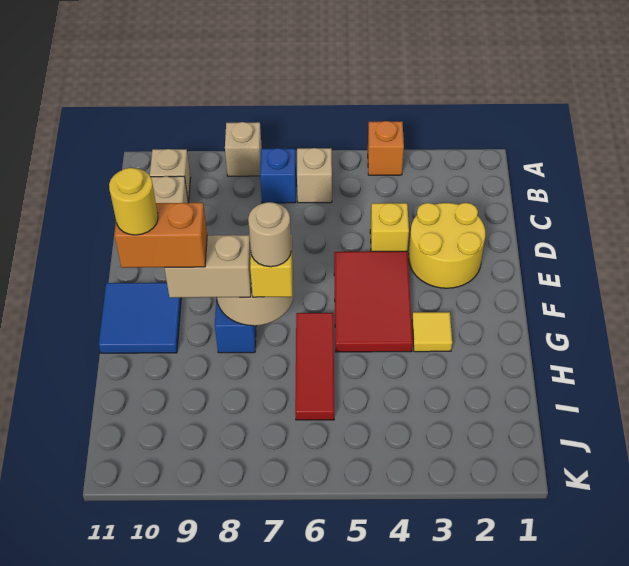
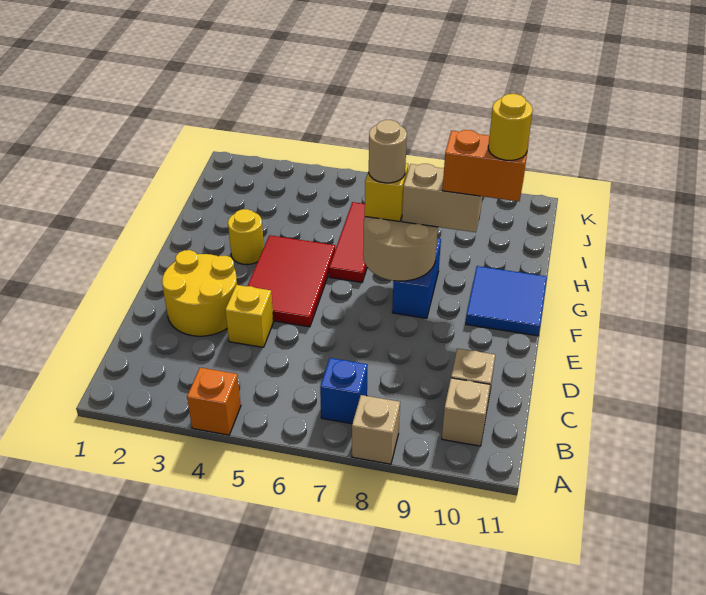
tan 1x1 brick [297,148,332,203] -> none
yellow 1x1 tile [412,312,452,352] -> yellow 1x1 round brick [228,209,264,265]

